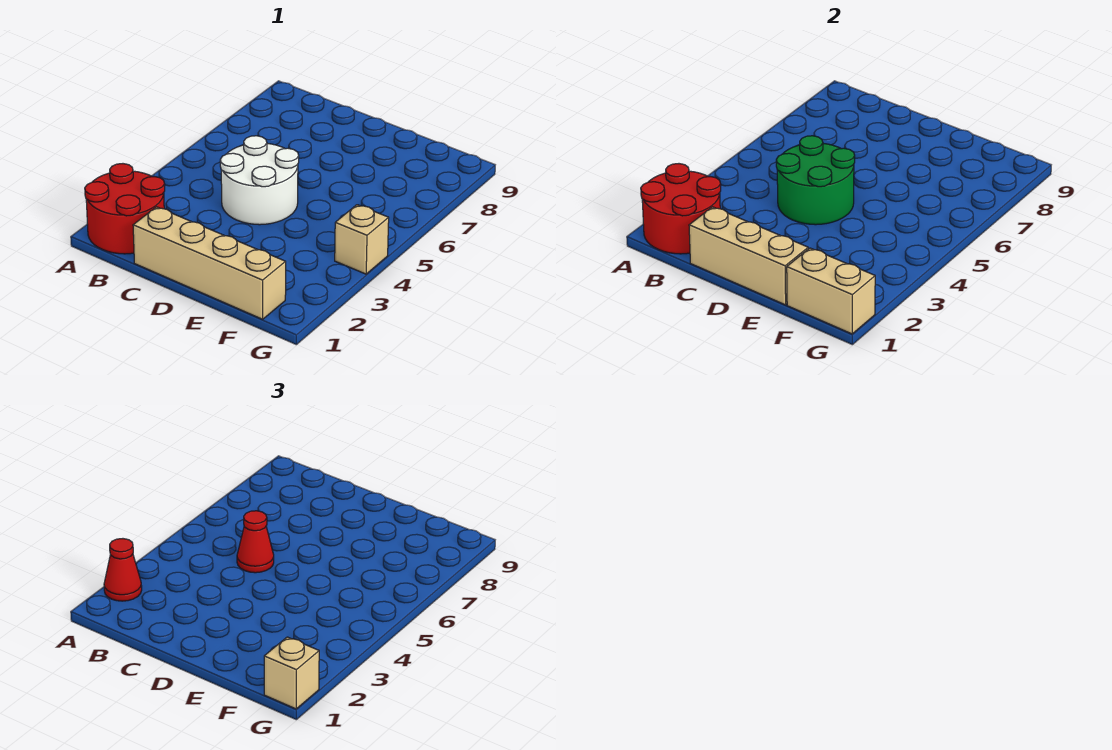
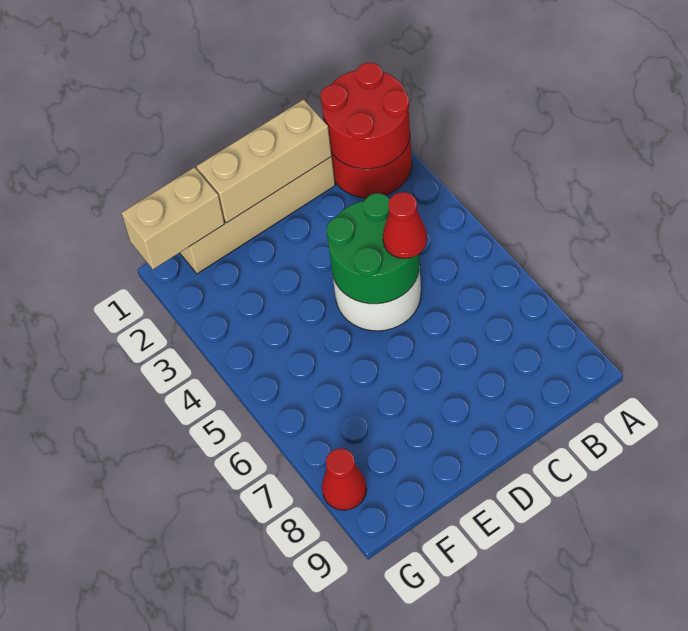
red 1x1 cone [104,539,142,601] -> red 1x1 cone moved to [322,449,367,510]
tan 1x1 brick [264,637,319,709] -> none
tan 1x1 brick [335,205,389,274] -> none

